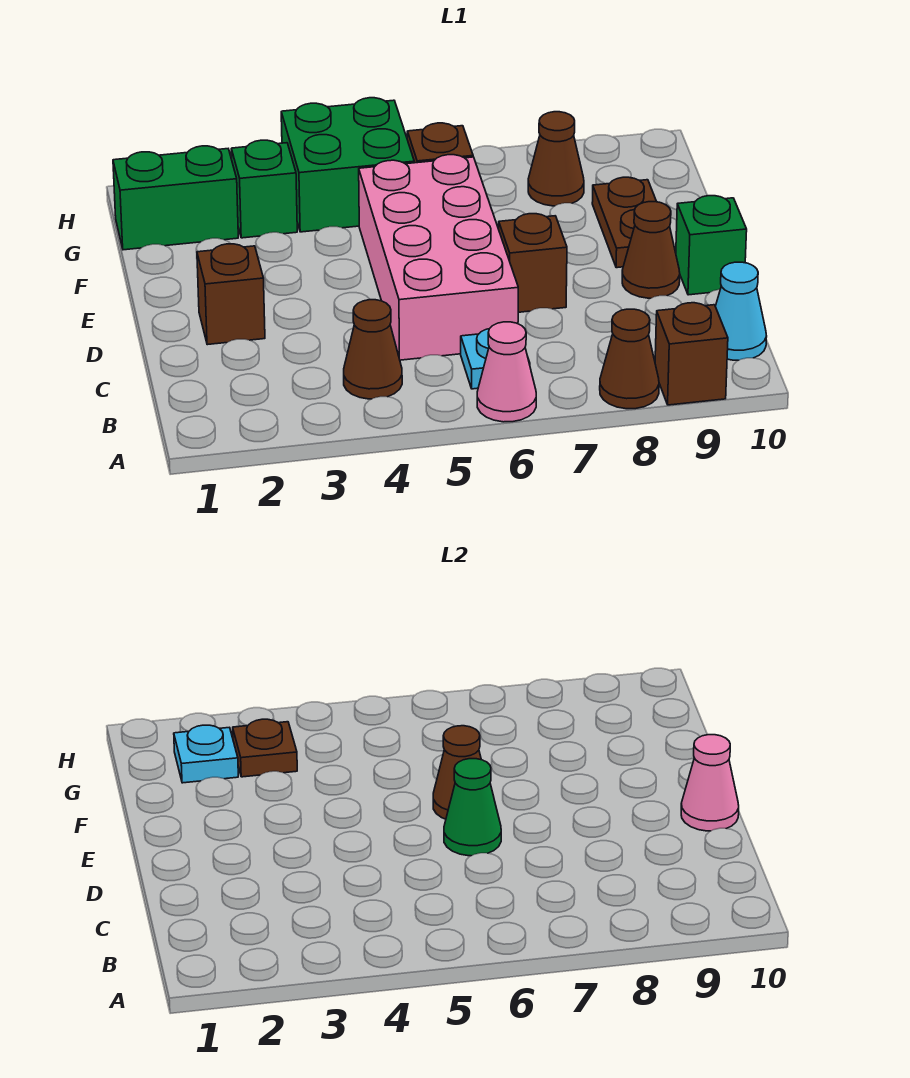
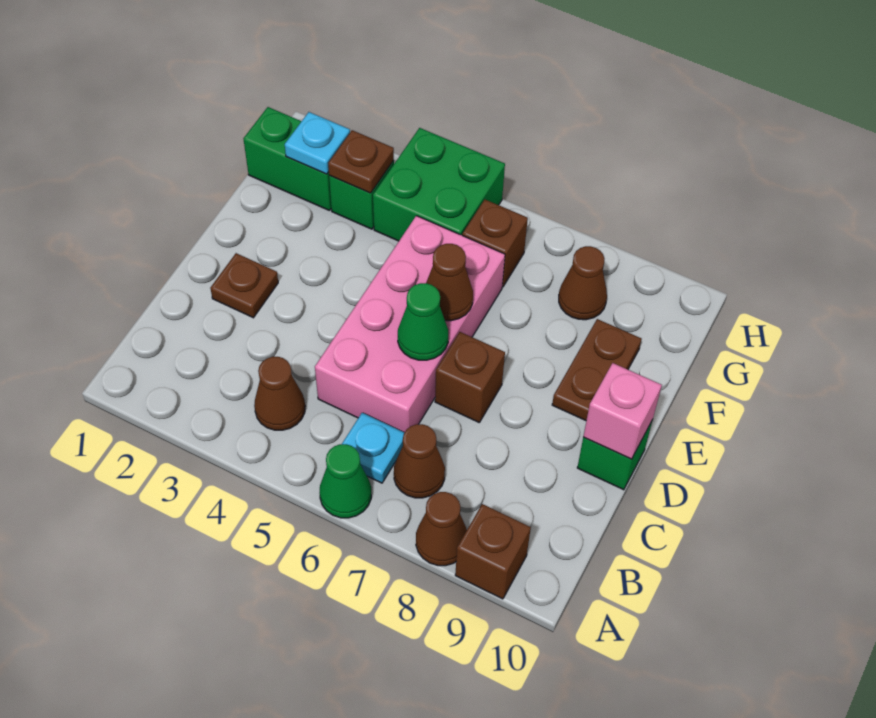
pink 1x1 cone [477,322,536,422] -> green 1x1 cone [320,444,371,518]
cyan 1x1 cone [715,262,767,360] -> none
brown 1x1 brick [197,244,265,345] -> brown 1x1 plate [210,253,278,318]
brown 1x1 cone [622,202,680,298] -> brown 1x1 cone moved to [394,424,445,498]
pink 1x1 cone [681,735,739,831] -> pink 1x1 brick [583,363,662,459]

